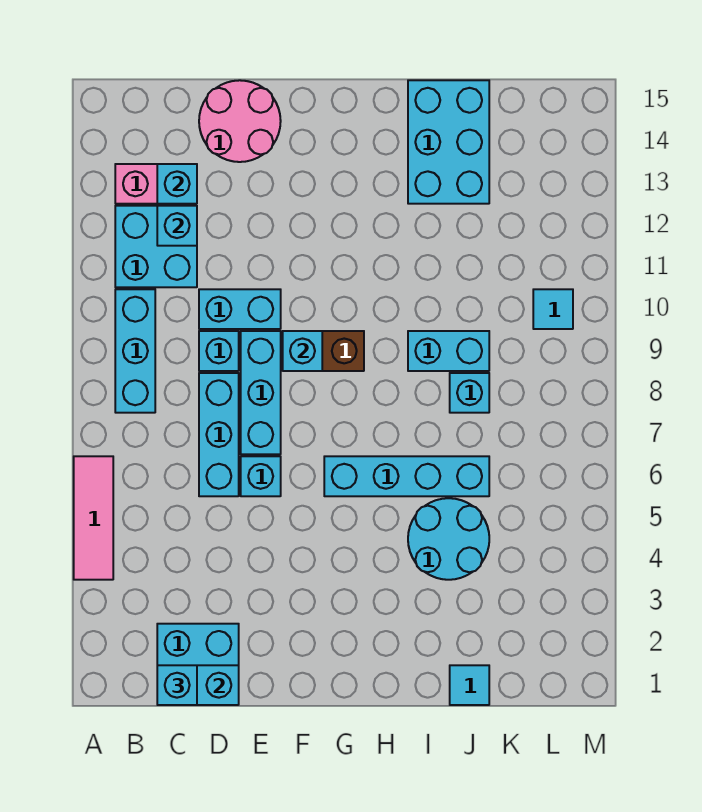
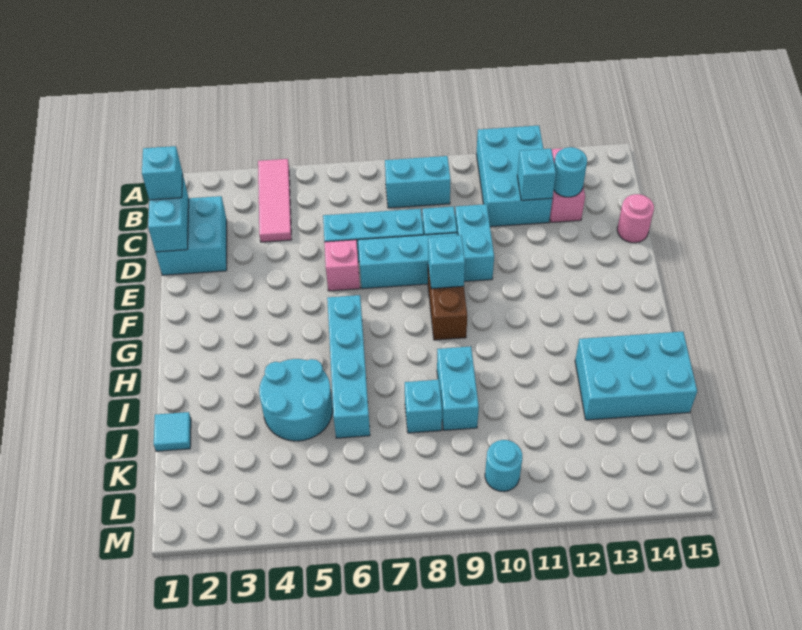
pink 1x3 tile [74,456,113,580] -> pink 1x3 tile turned to [258,159,292,242]
cyan 1x3 brick [115,289,155,413] -> cyan 1x2 brick [385,156,451,208]
cyan 2x2 brick [115,206,197,287] -> cyan 2x3 brick [476,126,552,227]
cyan 1x1 brick [157,164,197,204] -> cyan 1x1 round brick [554,147,587,197]
pink 2x2 round brick [199,80,281,162] -> pink 1x1 round brick [617,194,654,243]
cyan 1x1 brick [241,456,281,496] -> pink 1x1 brick [324,240,360,291]
cyan 1x1 tile [533,289,573,329] -> cyan 1x1 round brick [485,440,523,492]

